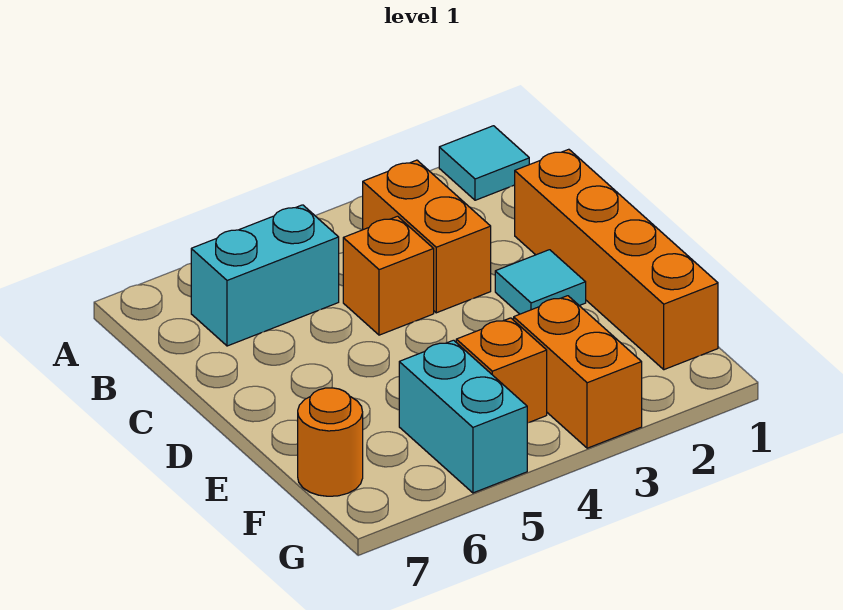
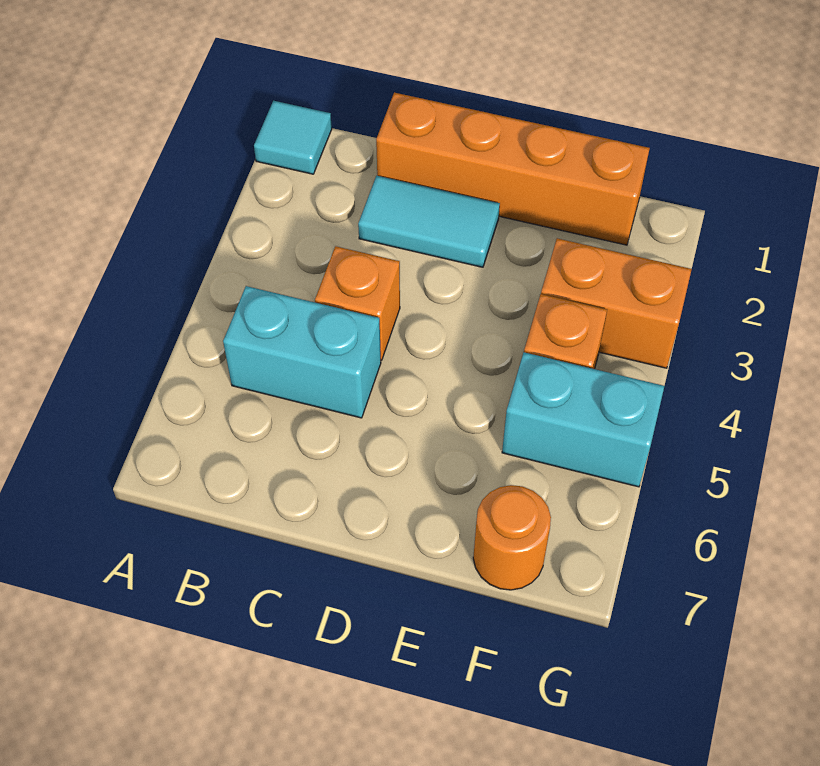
orange 1x2 brick [363,160,491,313] -> none
cyan 1x2 brick [191,205,339,346] -> cyan 1x2 brick turned to [223,286,381,418]
cyan 1x1 tile [495,250,586,314] -> cyan 1x2 tile [358,176,500,267]

